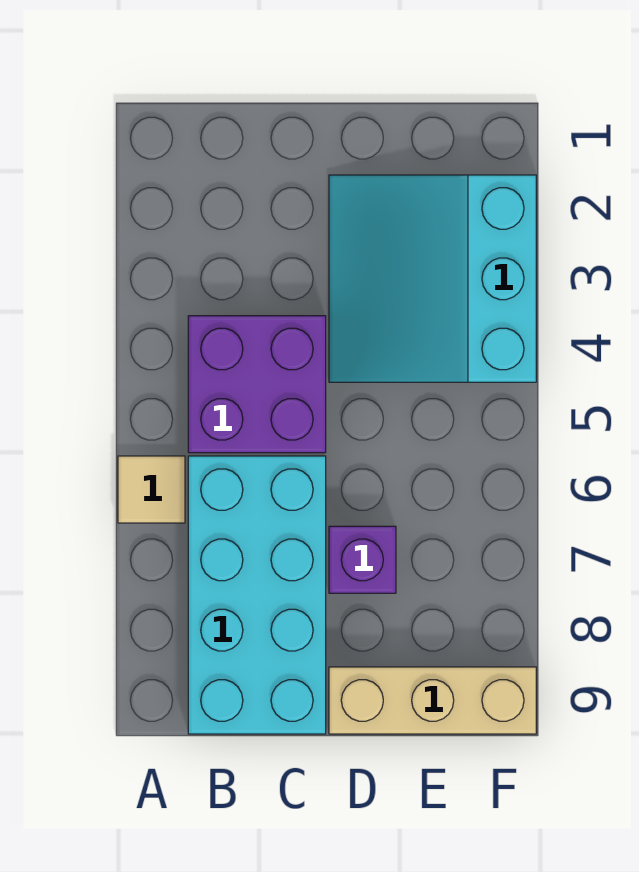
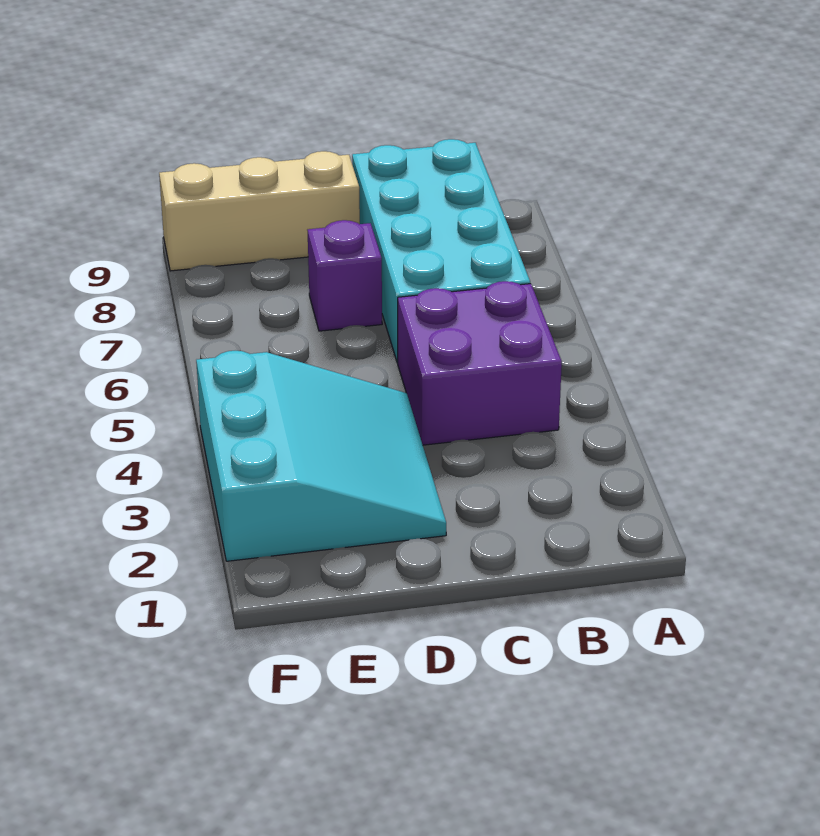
tan 1x1 tile [118,456,185,523] -> none

